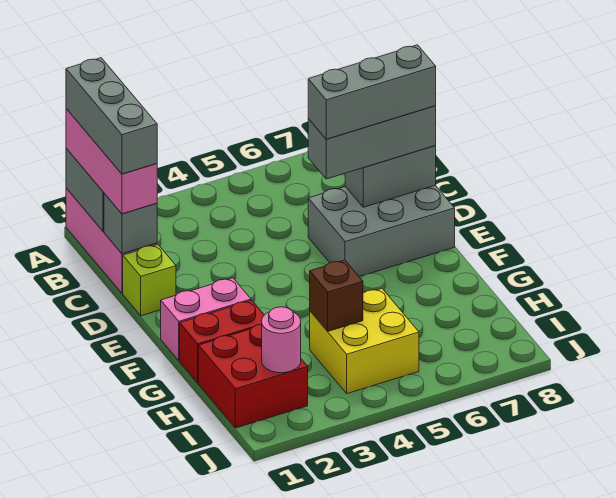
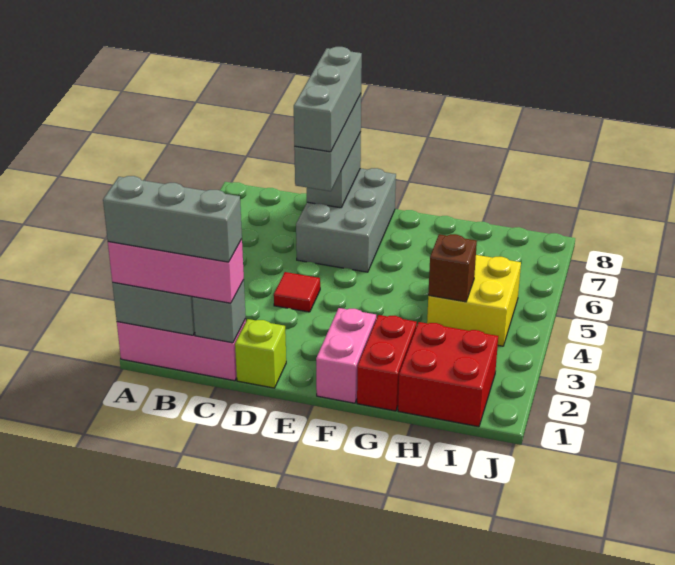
none -> red 1x1 tile [274,272,320,312]
pink 1x1 round brick [262,307,301,373] -> none

